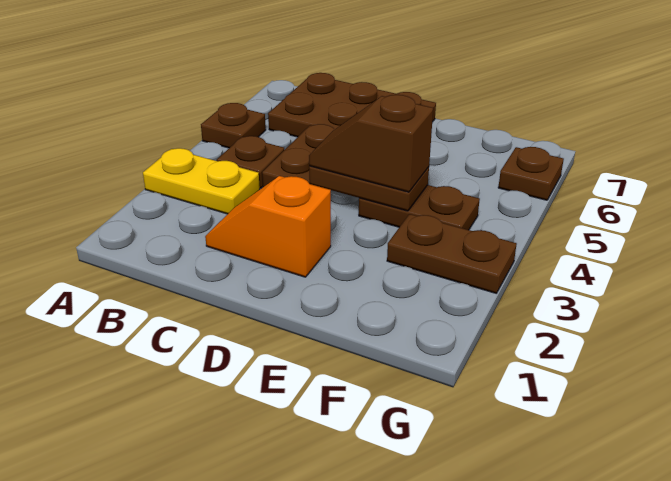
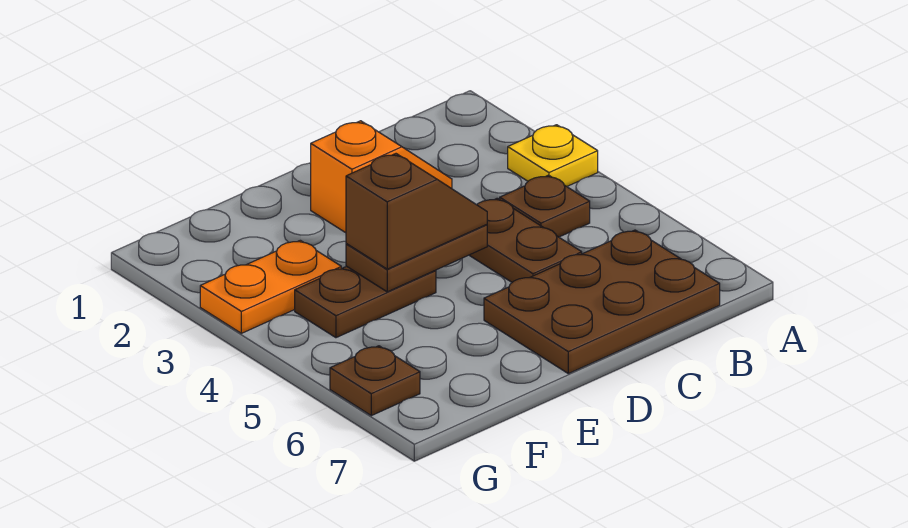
yellow 1x2 plate [143,148,260,214] -> yellow 1x1 plate [508,125,598,186]
brown 1x1 plate [201,103,266,148] -> none
brown 1x2 plate [387,214,517,293] -> orange 1x2 plate [200,240,341,333]

